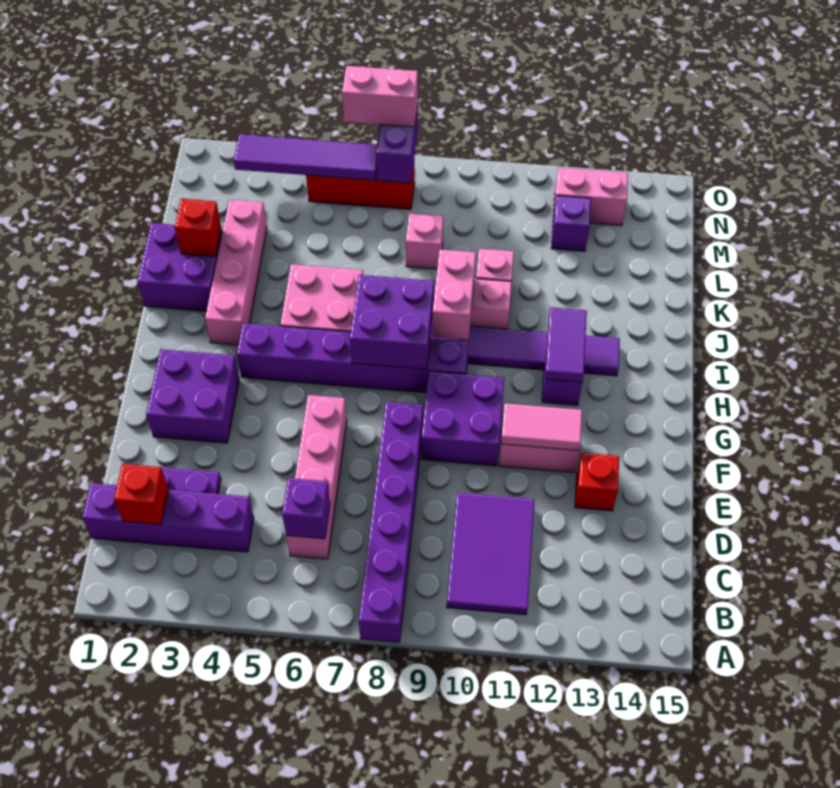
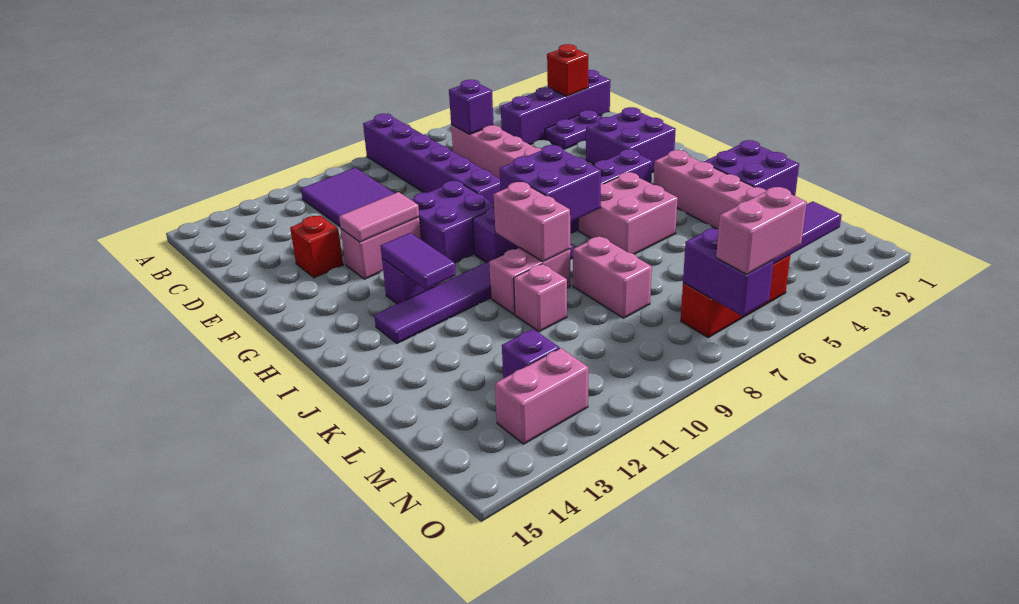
red 1x1 brick [175,199,221,256] -> none
pink 1x1 brick [406,213,444,269] -> pink 1x2 brick [573,236,652,318]

